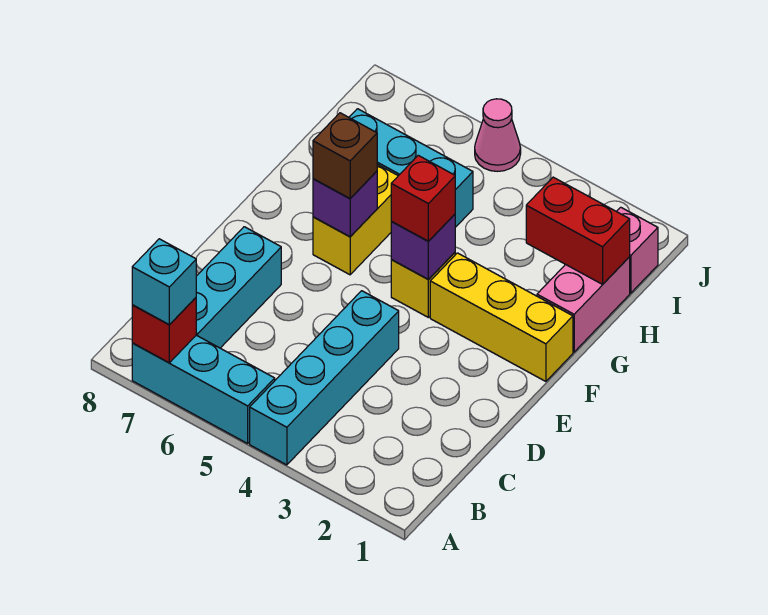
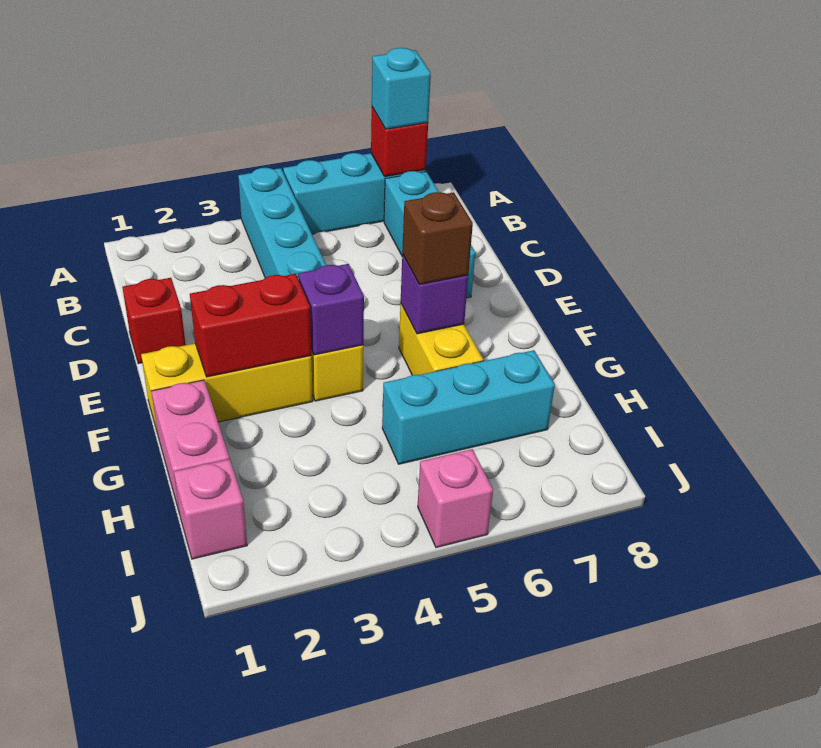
red 1x1 brick [391,155,455,241] -> red 1x1 brick moved to [122,278,186,364]
red 1x2 brick [526,177,630,284] -> red 1x2 brick moved to [190,274,311,377]
pink 1x1 cone [475,99,521,171] -> pink 1x1 brick [418,449,493,548]

